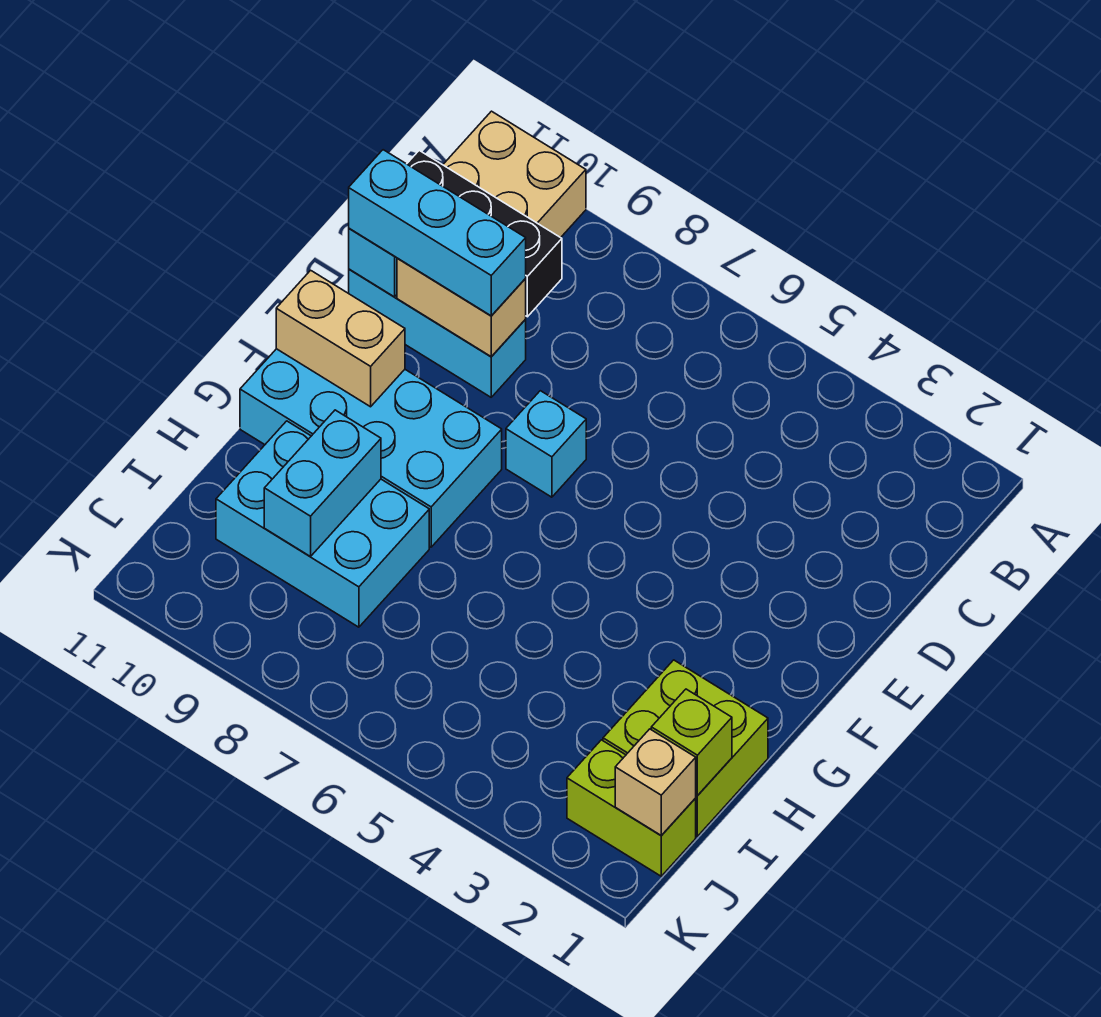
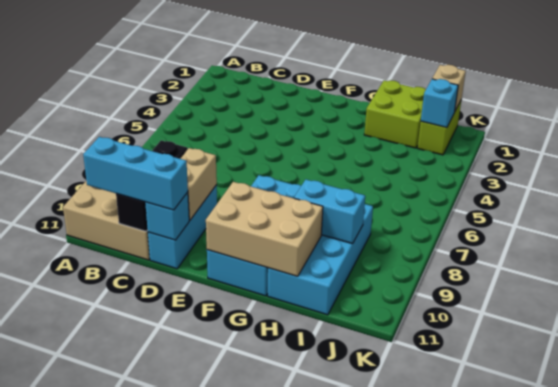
cyan 1x3 brick [349,150,526,316] -> cyan 1x3 brick turned to [83,137,188,210]
cyan 1x1 brick [506,391,586,497] -> cyan 1x1 brick moved to [421,79,458,128]
tan 1x2 brick [276,270,405,407] -> tan 2x3 brick [206,182,323,276]
cyan 2x3 brick [216,421,429,627] -> cyan 2x4 brick [268,204,373,315]
lime 1x1 brick [651,689,732,796] -> none

